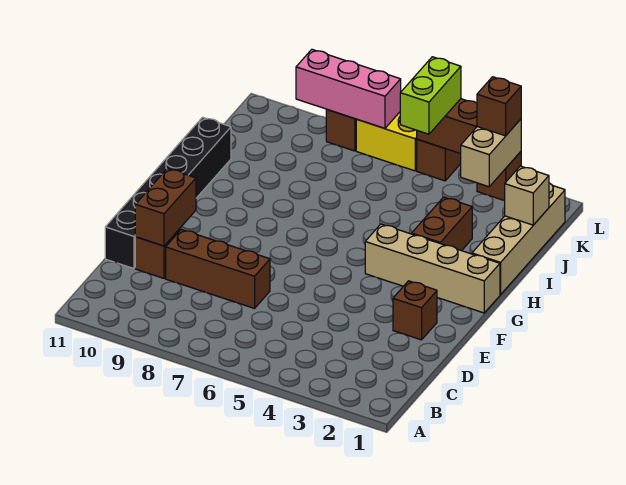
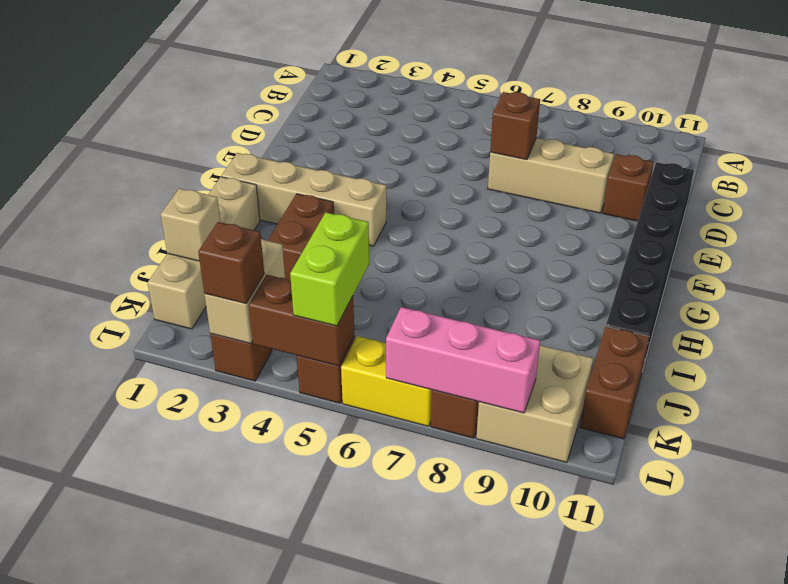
brown 1x3 brick [166,229,270,308] -> tan 1x3 brick [488,138,614,213]
brown 1x2 brick [135,169,196,246] -> brown 1x2 brick moved to [580,326,649,439]
brown 1x1 brick [393,281,437,340] -> brown 1x1 brick moved to [490,92,540,160]
none -> tan 2x2 brick [476,345,593,463]

